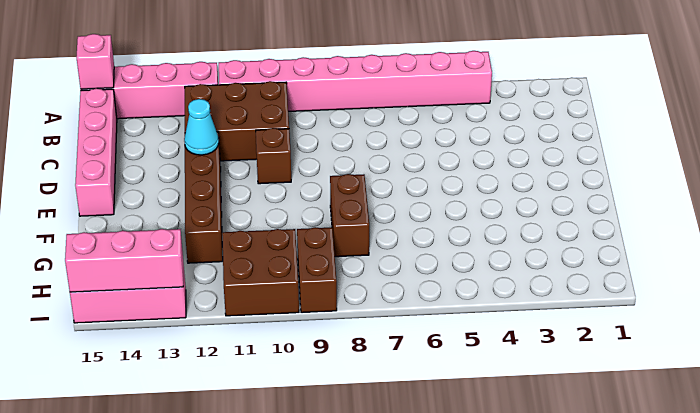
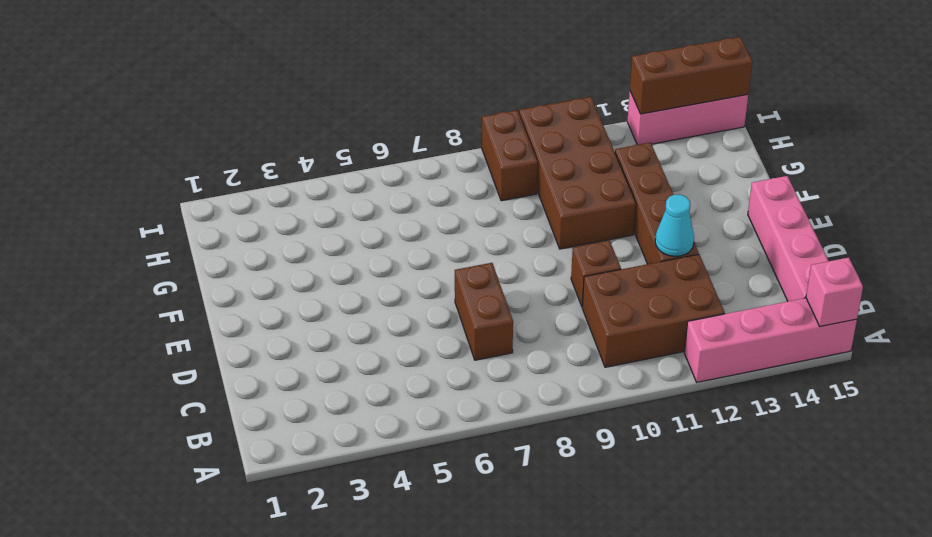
pink 1x8 brick [219,51,492,111] -> none
brown 1x2 brick [330,174,369,257] -> brown 1x2 brick moved to [455,263,513,360]
brown 2x2 brick [222,229,299,316] -> brown 2x4 brick [519,97,636,249]
pink 1x3 brick [65,229,183,292] -> brown 1x3 brick [630,37,752,114]

